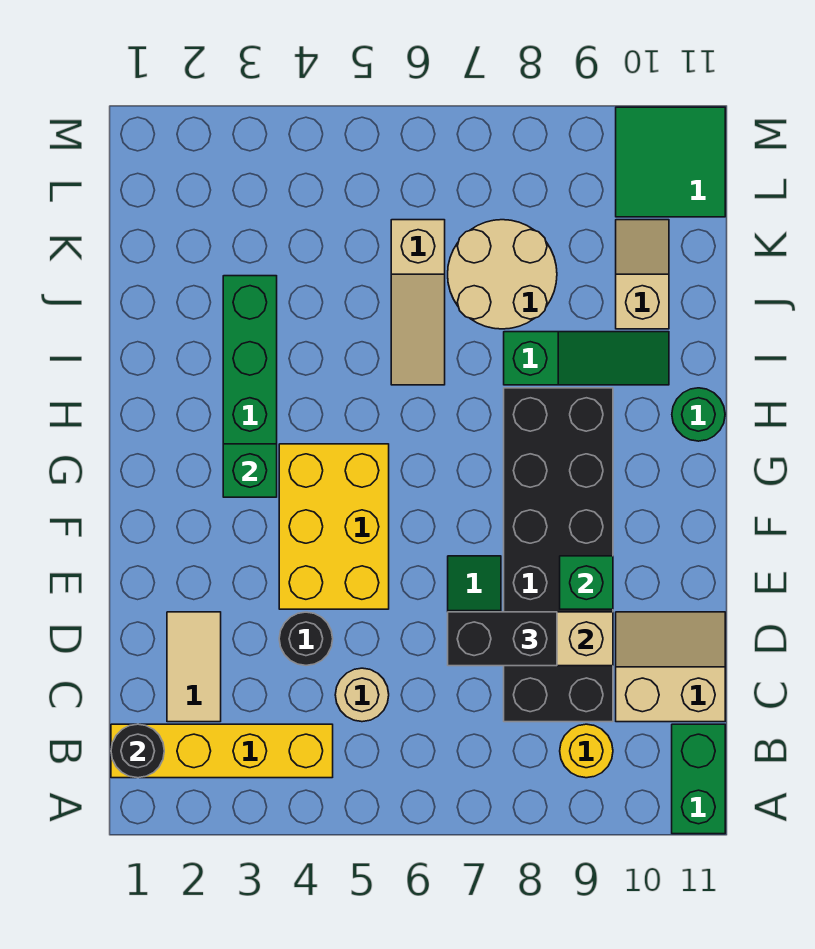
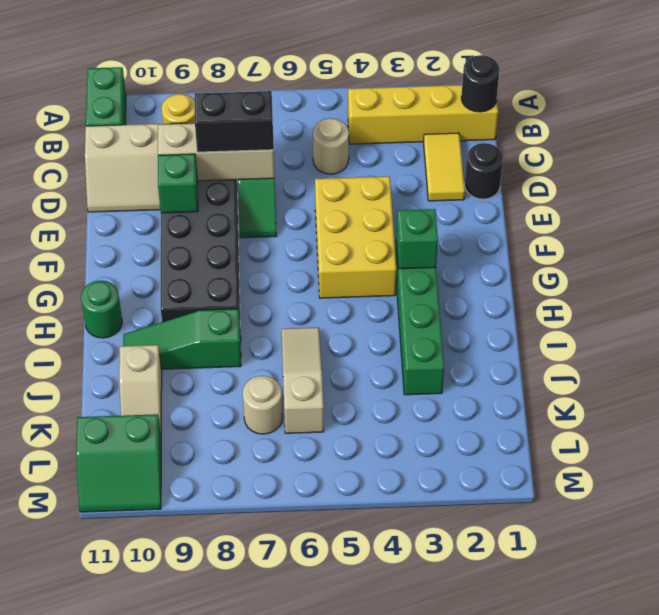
tan 1x2 tile [167,612,221,722] -> yellow 1x2 tile [424,133,465,201]
black 1x1 round brick [279,612,333,665] -> black 1x1 round brick moved to [465,143,503,199]
tan 2x2 round brick [448,220,557,329] -> tan 1x1 round brick [243,376,283,434]
green 2x2 tile [616,107,725,217] -> green 2x2 slope [76,414,161,512]

